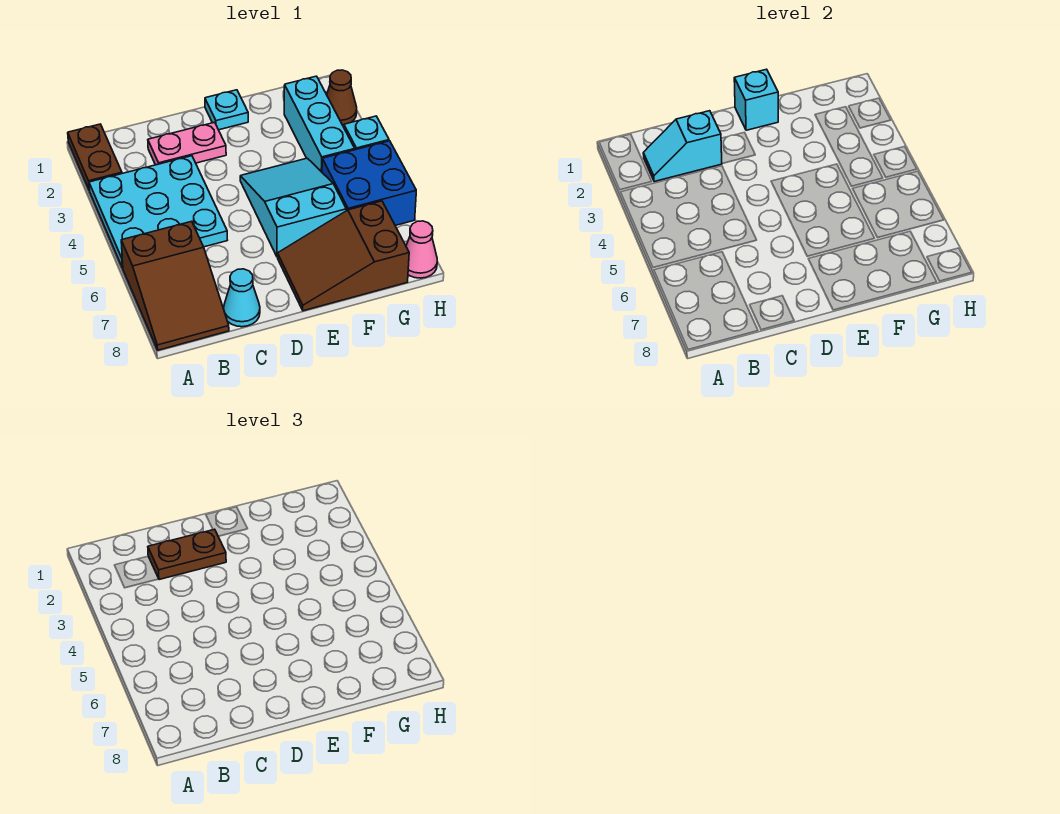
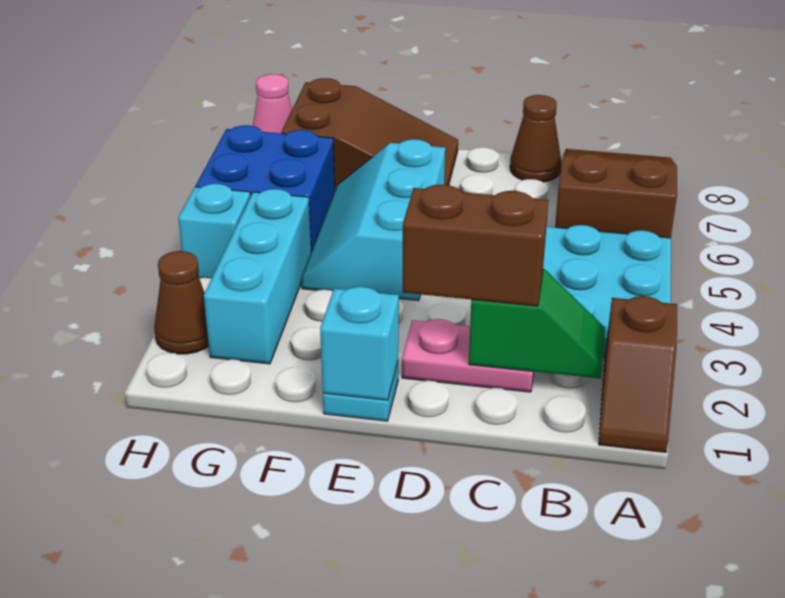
brown 1x2 plate [68,124,122,191] -> brown 1x2 slope [599,296,677,452]
cyan 1x2 slope [643,111,722,182] -> green 1x2 slope [469,269,605,379]
brown 1x2 plate [148,529,226,580] -> brown 1x2 brick [402,185,549,306]
cyan 1x1 cone [224,269,260,327] -> brown 1x1 cone [510,95,562,182]
cyan 2x3 slope [240,158,346,257] -> cyan 2x3 slope turned to [301,139,445,301]

